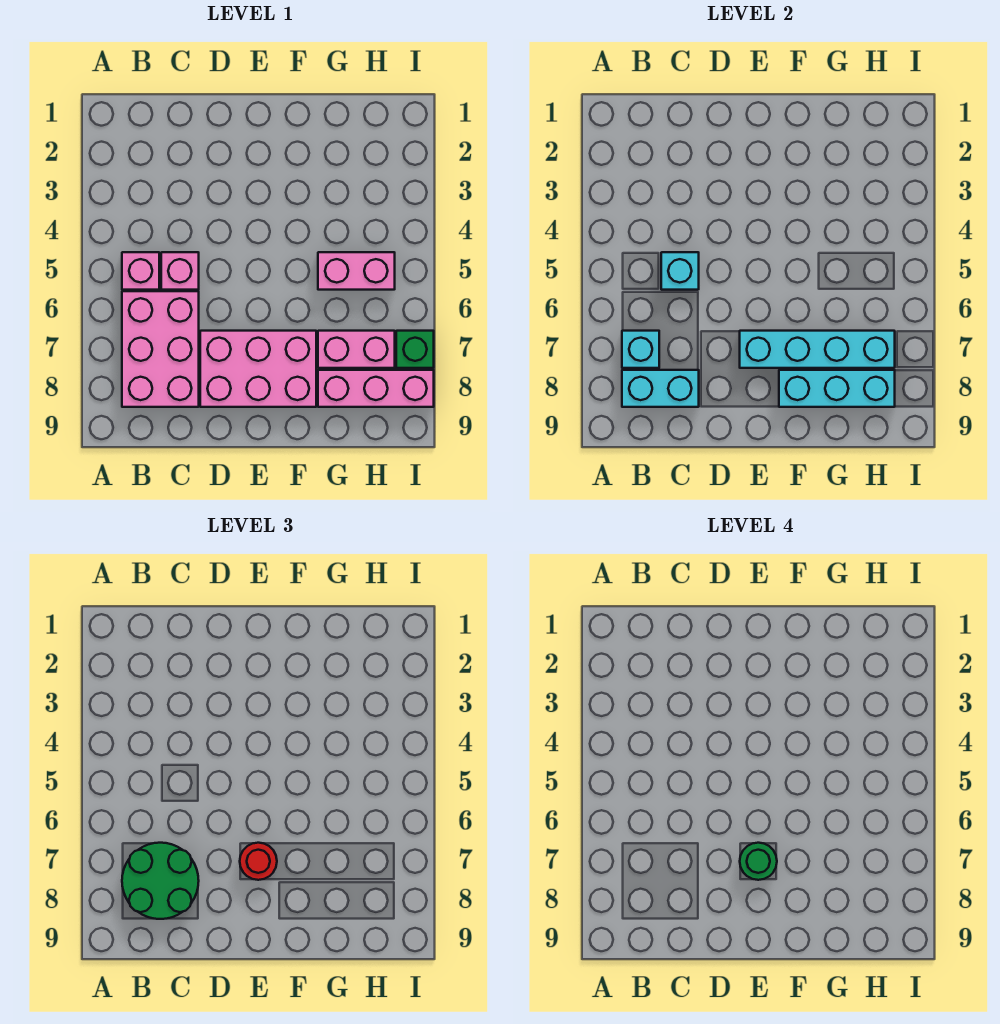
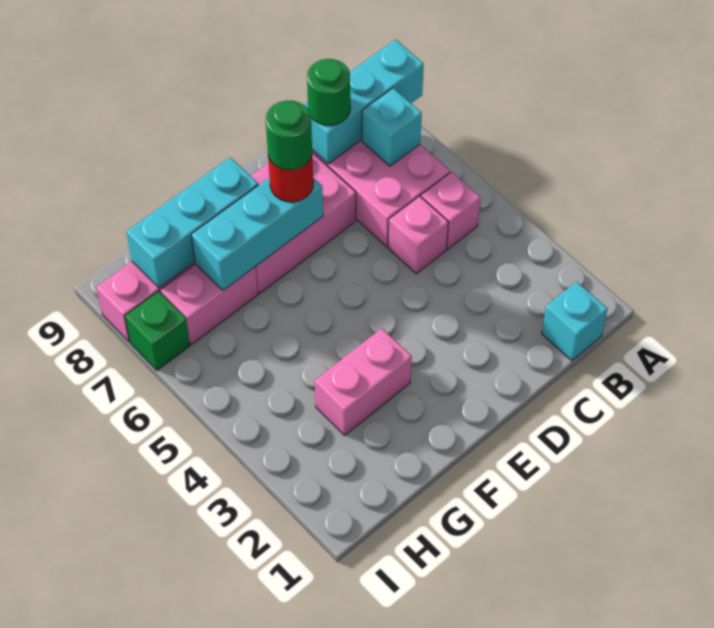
green 2x2 round brick [122,843,199,919] -> green 1x1 round brick [307,59,350,125]
cyan 1x2 brick [622,370,699,407] -> cyan 1x3 brick [304,40,424,164]
cyan 1x1 brick [661,252,699,290] -> cyan 1x1 brick moved to [542,282,607,361]
cyan 1x4 brick [740,331,895,368] -> cyan 1x3 brick [191,177,323,290]
pink 1x2 brick [318,252,395,290] -> pink 1x2 brick moved to [315,328,412,435]

